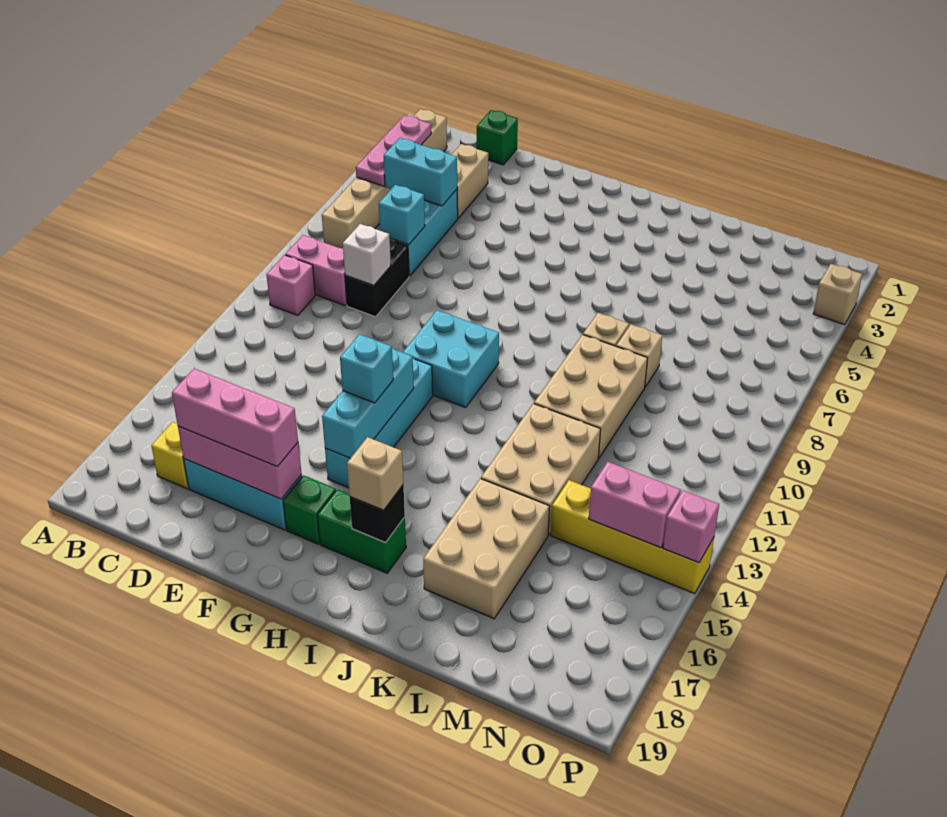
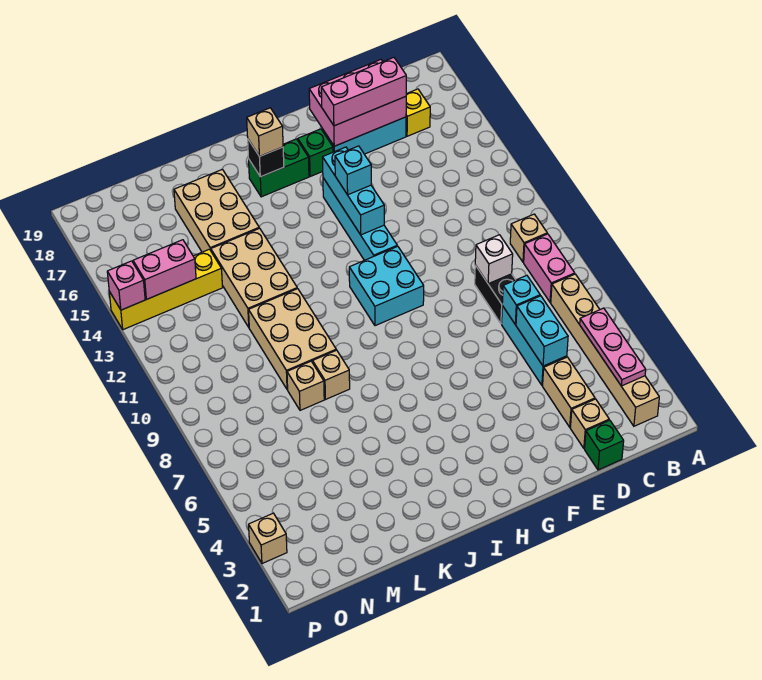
pink 1x2 brick [285,235,347,306] -> pink 1x2 brick turned to [524,234,575,303]
pink 1x1 brick [266,255,315,315] -> tan 1x1 brick [510,214,547,262]
cyan 1x2 brick [384,138,457,206] -> cyan 1x2 brick turned to [516,296,568,366]
none -> tan 1x1 brick [570,399,609,448]
pink 1x3 brick [178,426,302,499] -> pink 2x3 brick [309,60,406,146]

